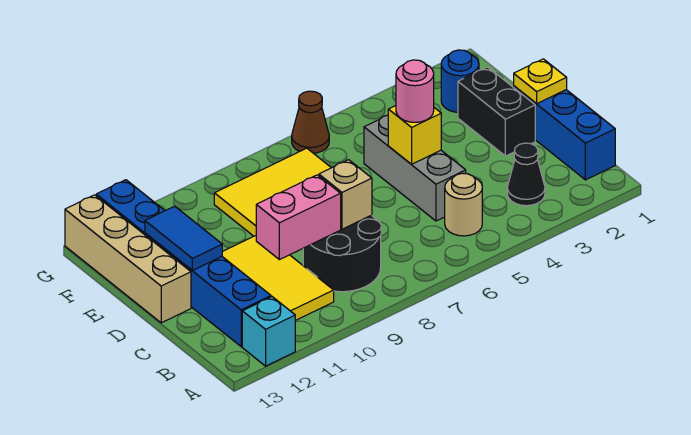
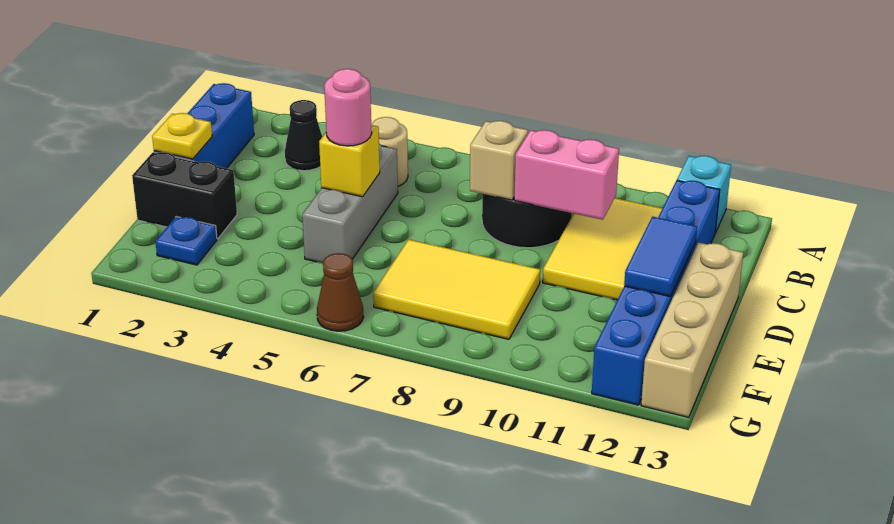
black 1x2 brick [458,67,535,156] -> black 1x2 brick turned to [132,152,237,239]
blue 1x1 round brick [441,50,479,112] -> blue 1x1 plate [155,217,217,265]

